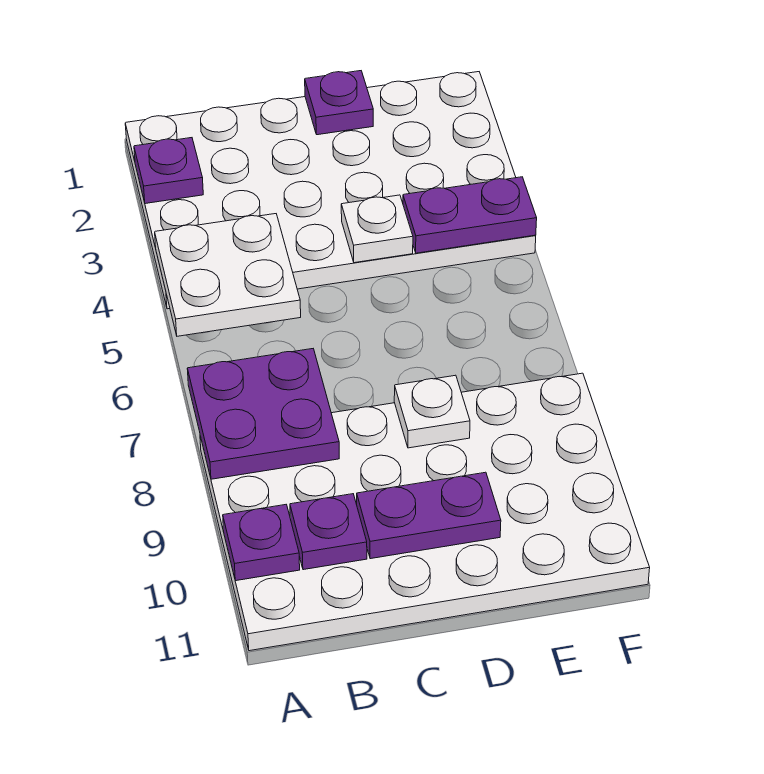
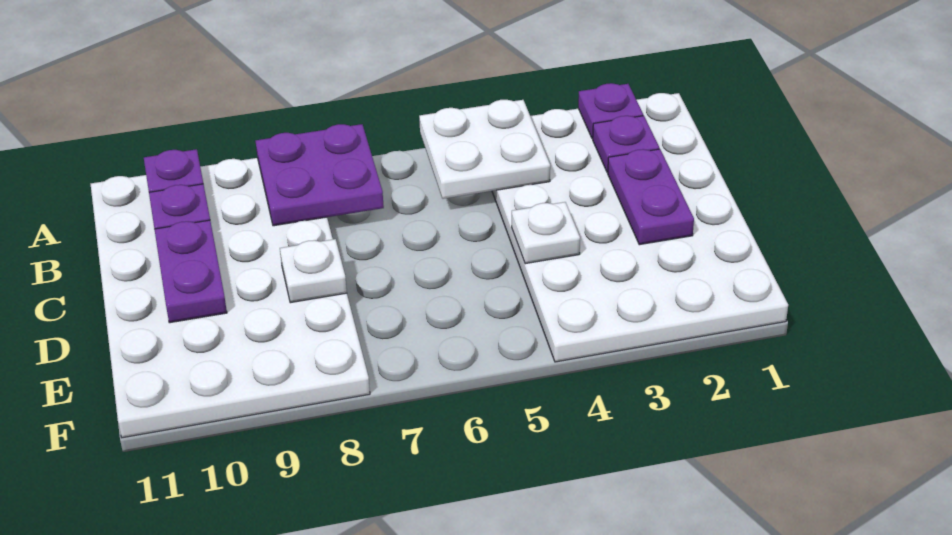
purple 1x1 plate [305,71,373,135] -> purple 1x1 plate moved to [593,116,659,172]
purple 1x2 plate [403,177,537,253] -> purple 1x2 plate moved to [608,149,694,245]

